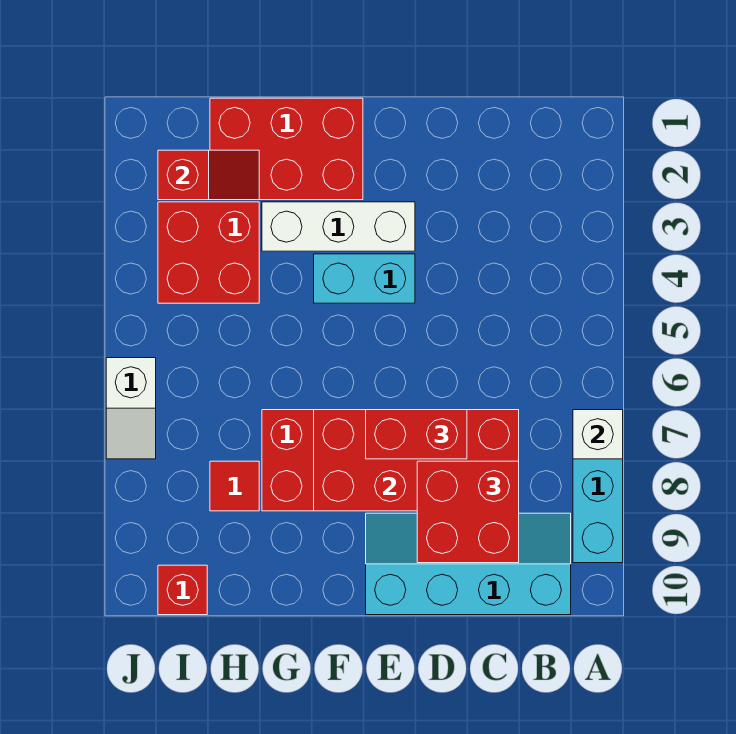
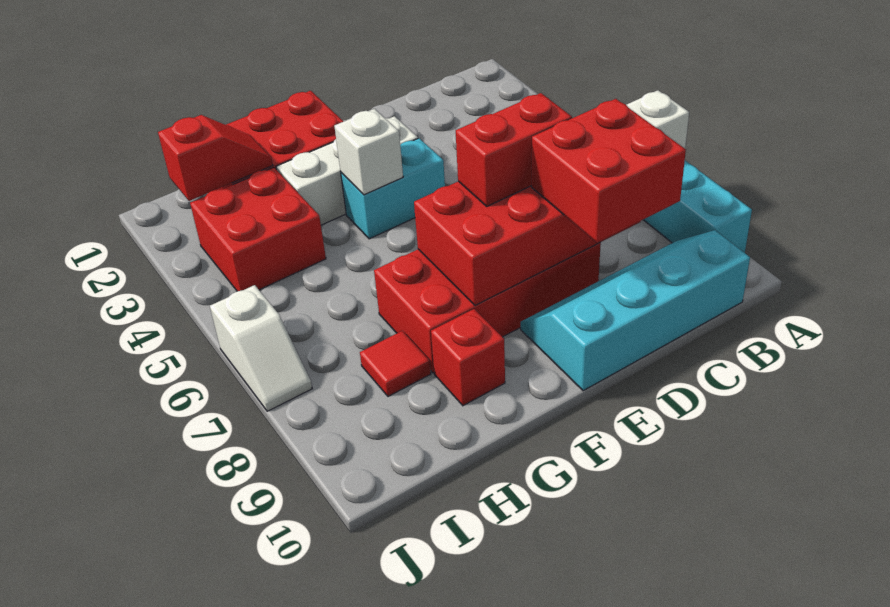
none -> white 1x1 brick [334,109,403,195]
red 1x1 brick [158,565,207,615] -> red 1x1 brick moved to [431,309,505,406]

